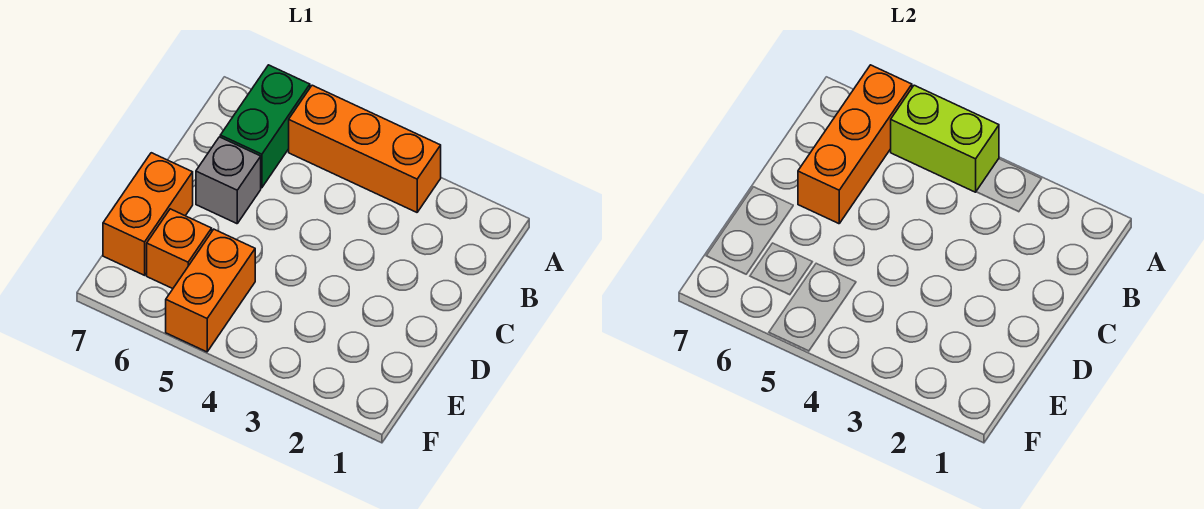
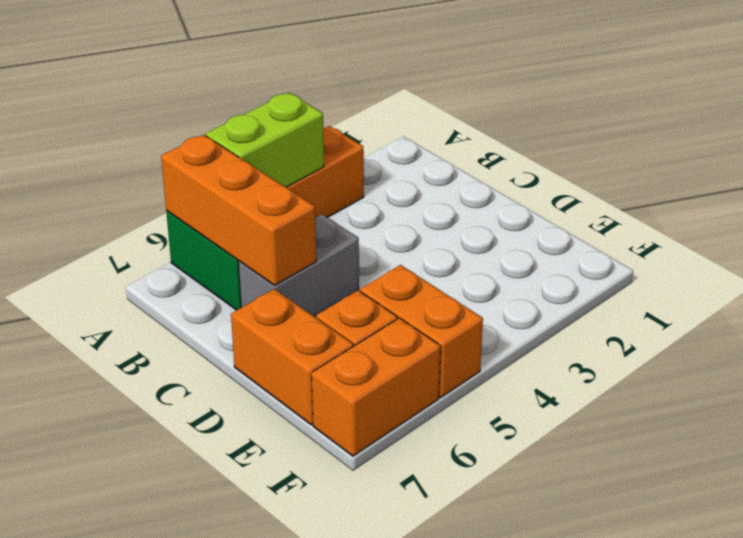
grey 1x1 brick [196,137,261,224] -> grey 1x2 brick [238,214,359,317]
none -> orange 1x2 brick [312,318,440,456]

